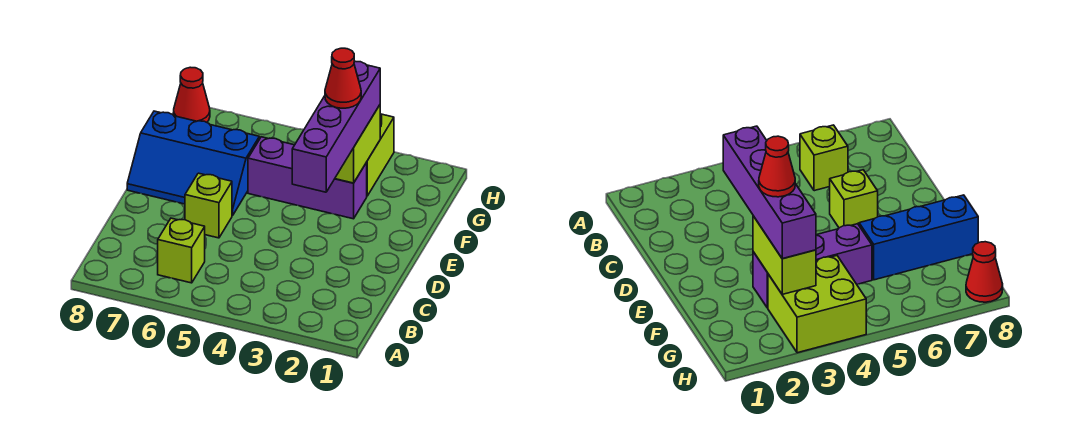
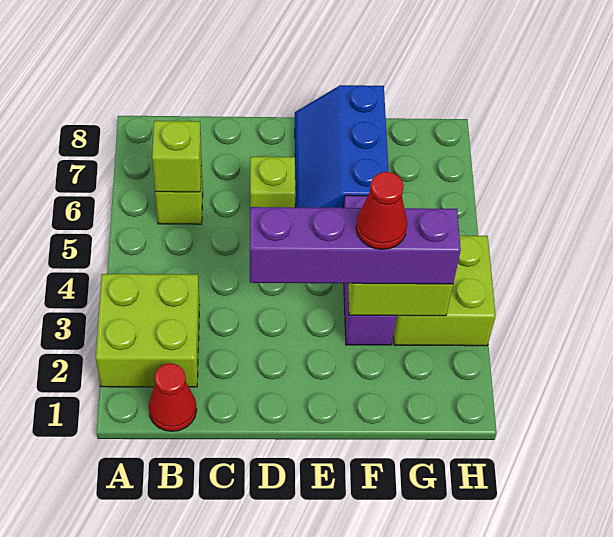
none -> lime 2x2 brick [96,274,199,387]
none -> lime 1x1 brick [152,121,201,192]
red 1x1 cone [174,67,210,122] -> red 1x1 cone moved to [149,363,197,431]

